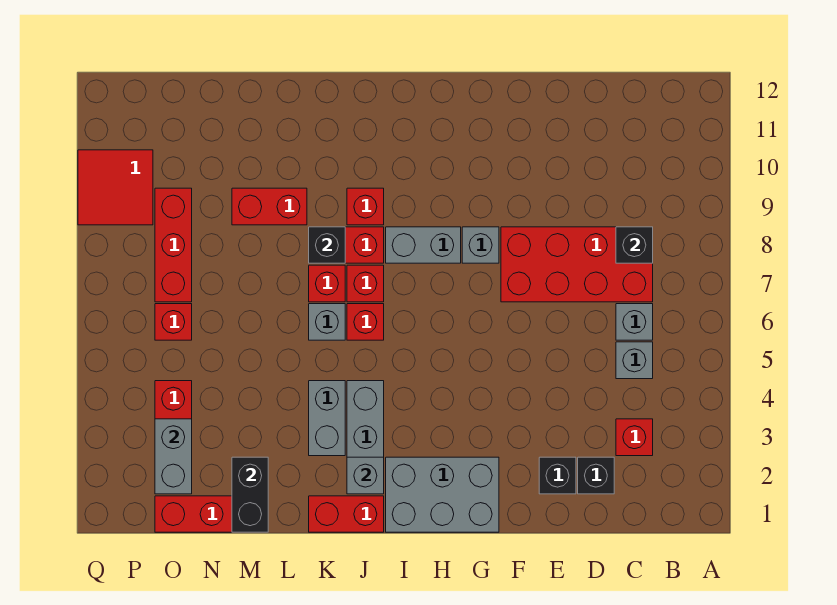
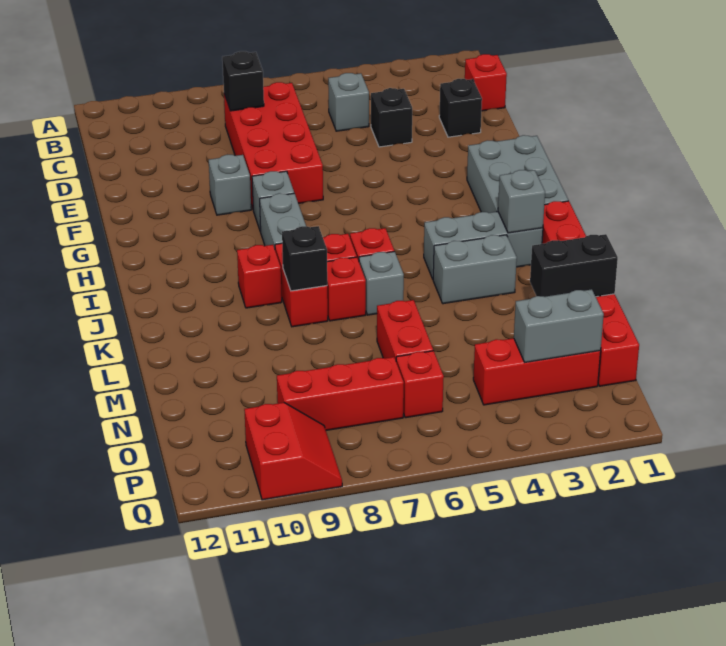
red 1x1 brick [616,419,653,456] -> red 1x1 brick moved to [465,54,507,111]
grey 1x1 brick [616,304,653,340] -> grey 1x1 brick moved to [209,155,251,215]
black 1x1 brick [539,457,576,494] -> black 1x1 brick moved to [371,88,412,147]
red 1x2 brick [232,188,307,225] -> red 1x2 brick moved to [377,300,433,360]
red 2x2 tile [78,150,153,225] -> red 2x2 slope [244,403,342,500]

